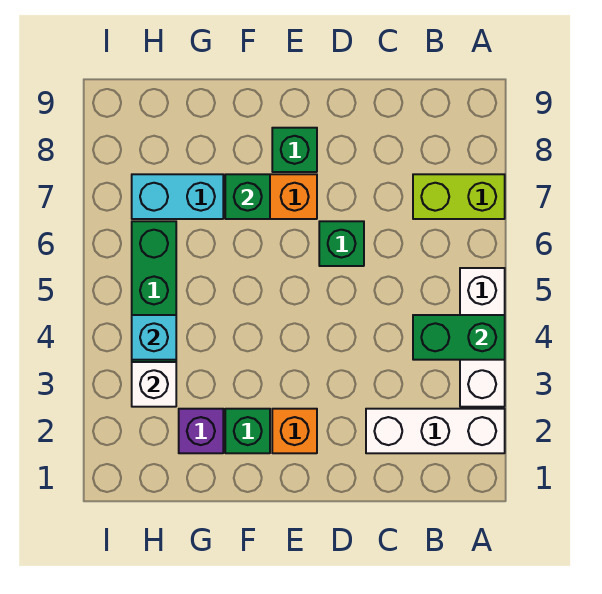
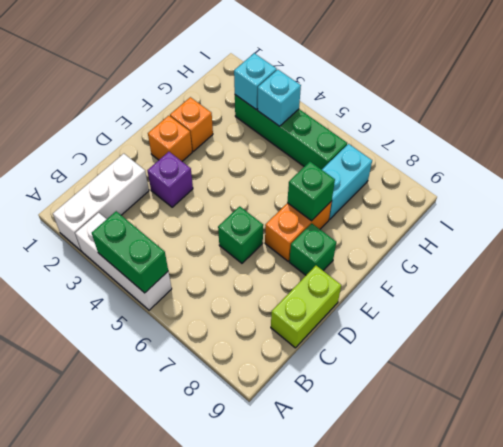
green 1x2 brick [413,315,505,360] -> green 1x2 brick turned to [92,211,168,293]
lime 1x2 brick [413,174,505,219] -> lime 1x2 brick moved to [271,266,341,348]
green 1x1 brick [225,409,270,453] -> orange 1x1 brick [170,97,213,151]
purple 1x1 brick [179,409,223,453] -> purple 1x1 brick moved to [147,152,193,207]
white 1x1 brick [132,362,176,407] -> cyan 1x1 brick [234,53,277,110]

